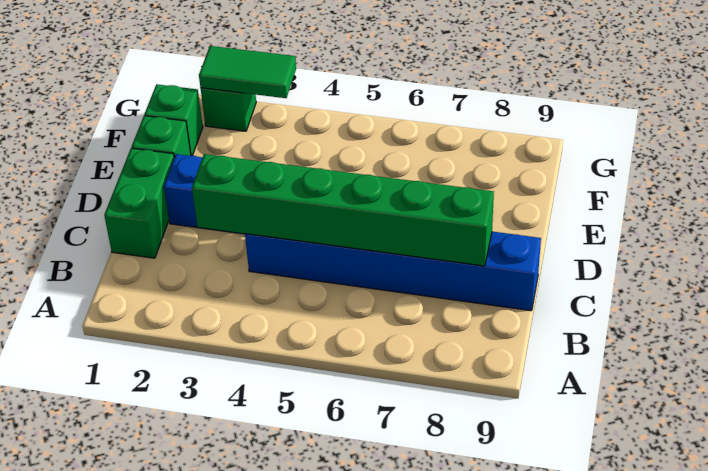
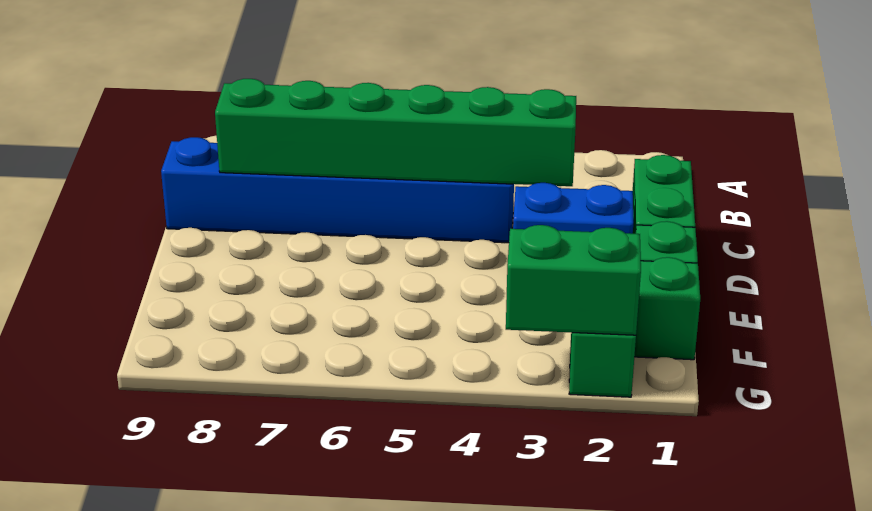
green 1x2 tile [199,46,296,98] -> green 1x2 brick [506,225,641,335]

